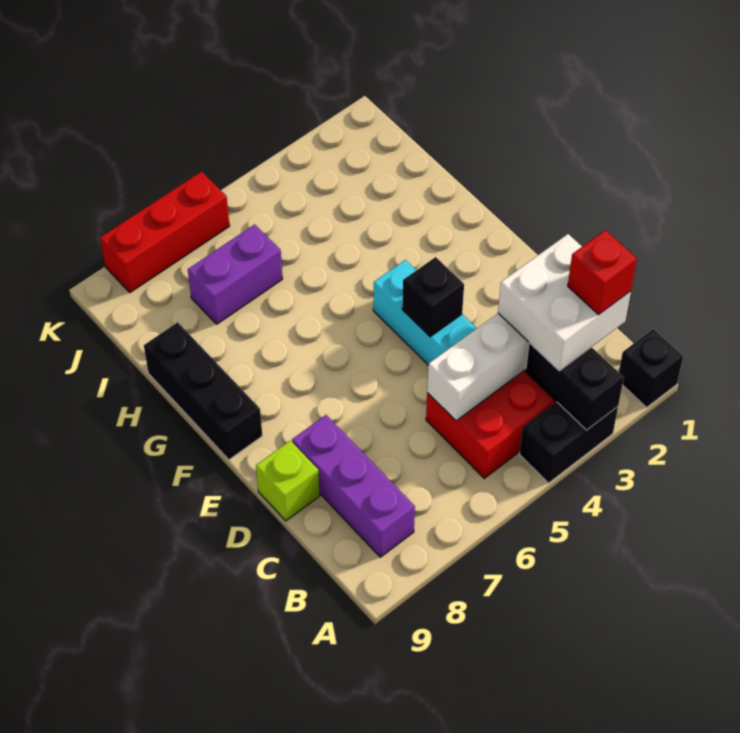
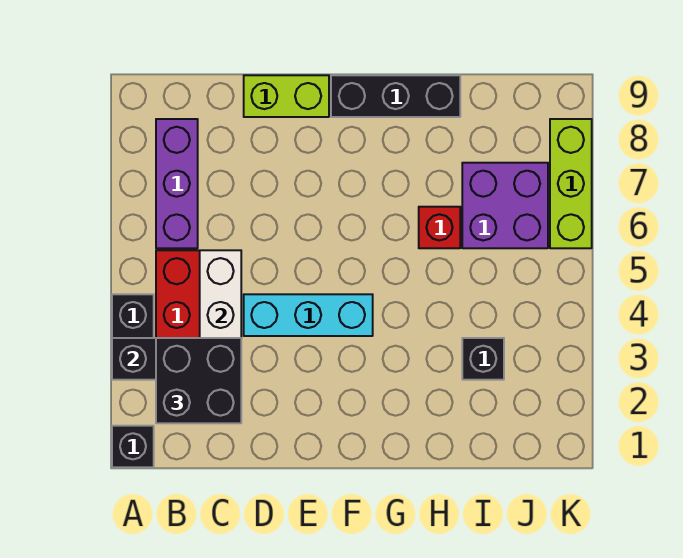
white 2x2 brick [498,234,631,371] -> black 2x2 brick [156,338,241,423]
red 1x1 brick [568,230,637,315] -> red 1x1 brick moved to [419,207,460,248]
purple 1x3 brick [292,415,415,557] -> purple 1x3 brick turned to [156,119,198,248]
lime 1x1 brick [256,441,320,521] -> lime 1x2 brick [244,75,329,117]
black 1x1 brick [402,257,464,337] -> black 1x1 brick moved to [462,338,504,380]
purple 1x2 brick [188,224,283,324] -> purple 2x2 brick [462,163,548,248]
red 1x3 brick [100,172,230,293] -> lime 1x3 brick [550,119,592,248]

